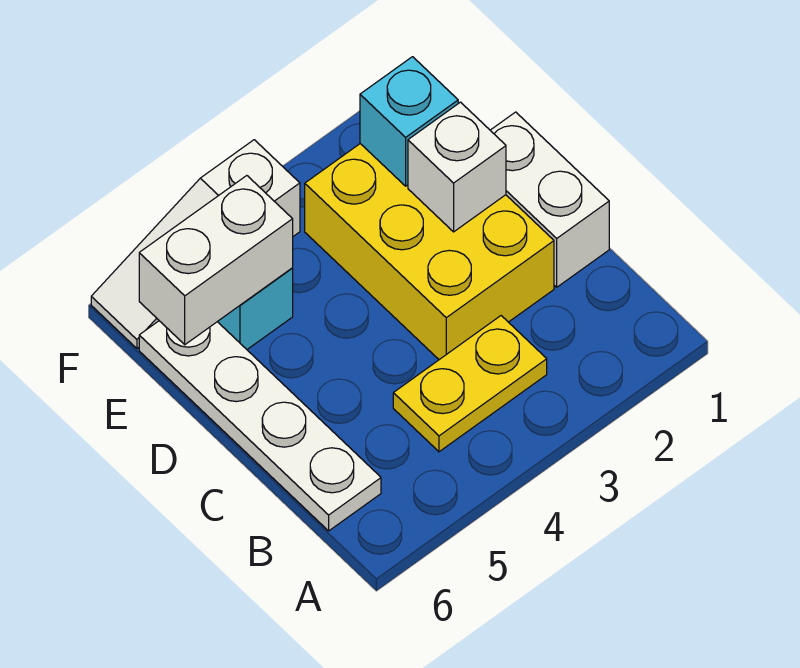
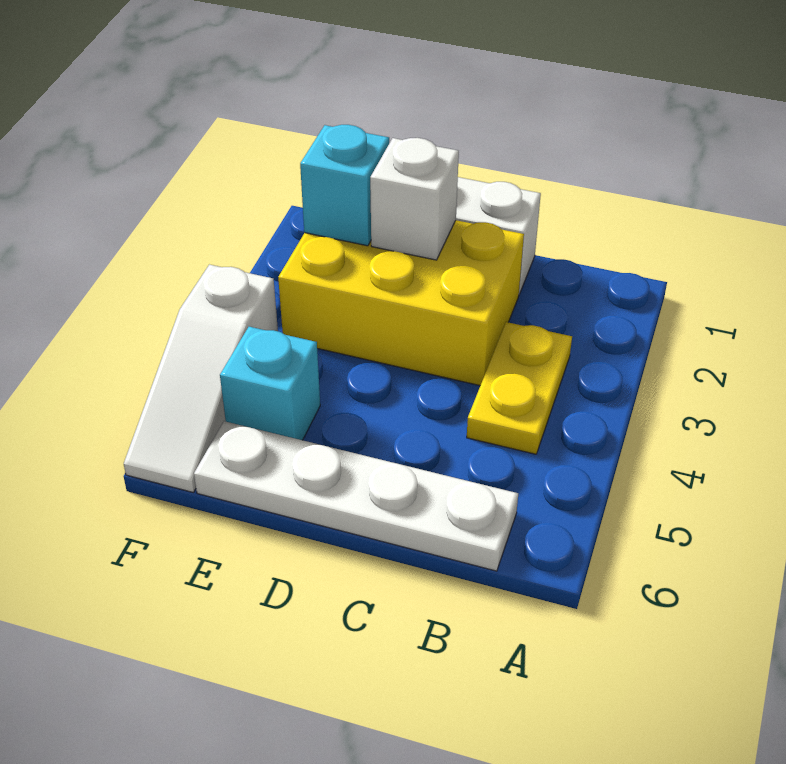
white 1x2 brick [139,176,293,345] -> none

